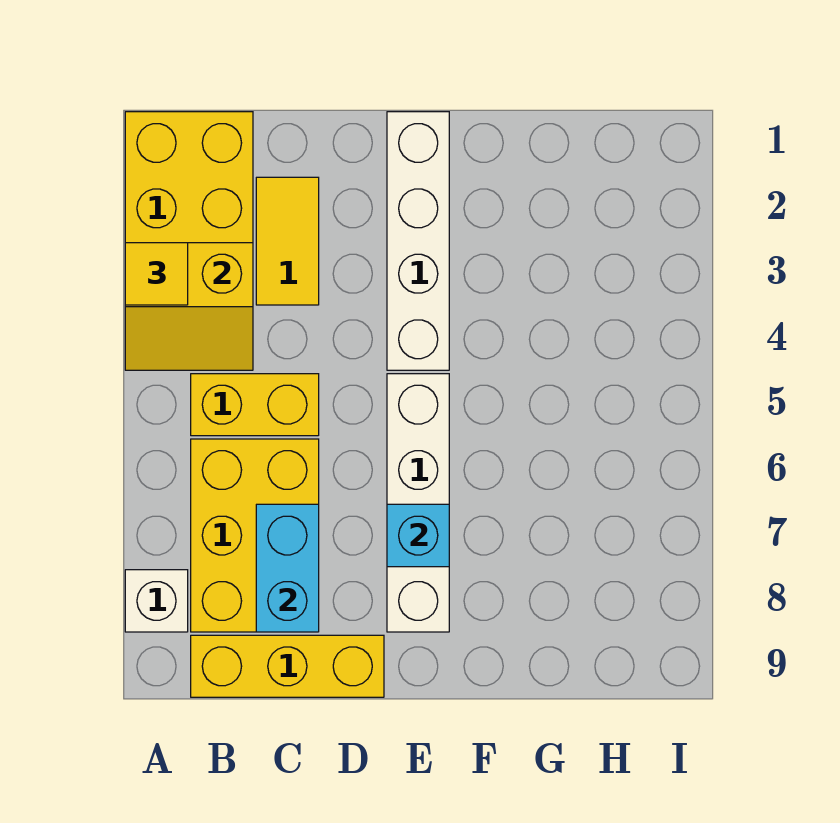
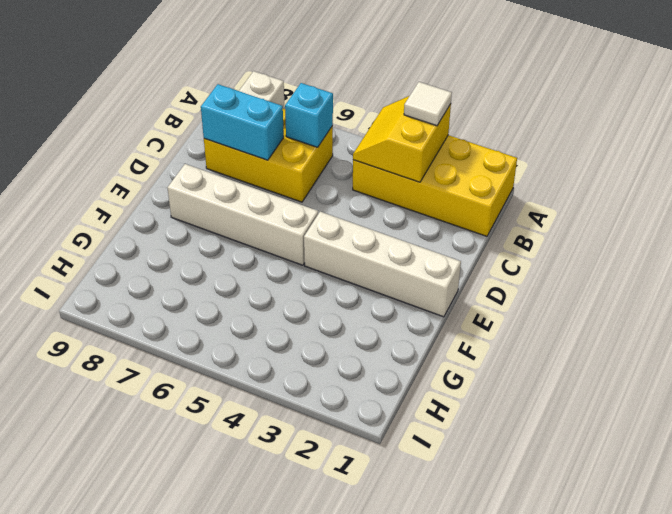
yellow 1x1 tile [125,243,188,305] -> white 1x1 tile [404,82,452,126]
yellow 1x2 brick [191,374,319,436] -> none
yellow 1x3 brick [191,635,384,697] -> none
yellow 1x2 tile [256,177,319,305] -> none
cyan 1x1 brick [387,504,449,567] -> cyan 1x1 brick moved to [285,83,333,147]

